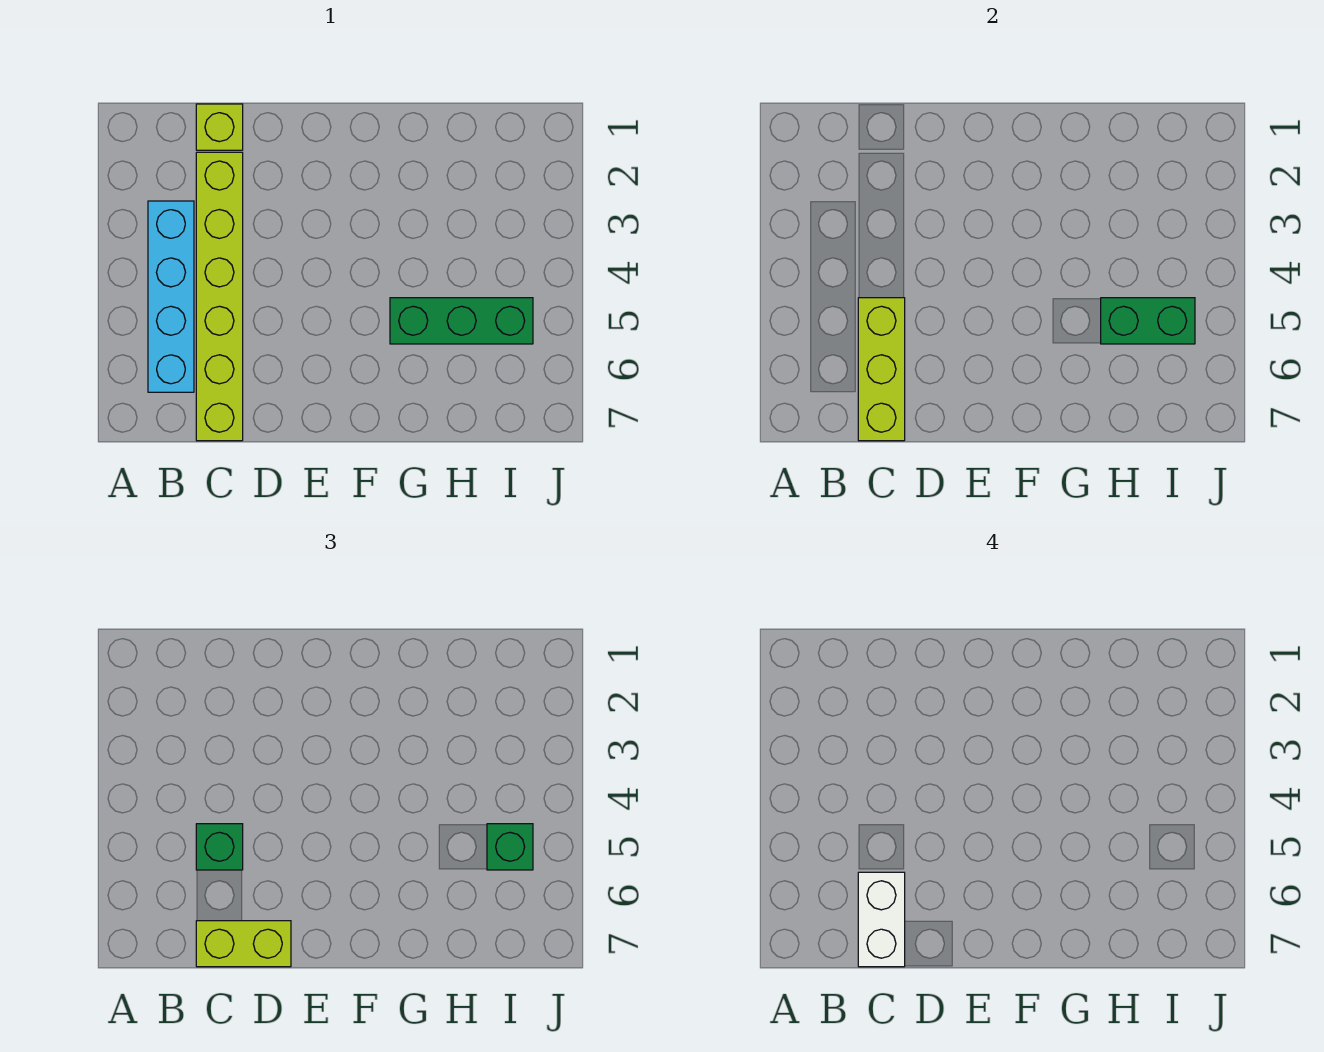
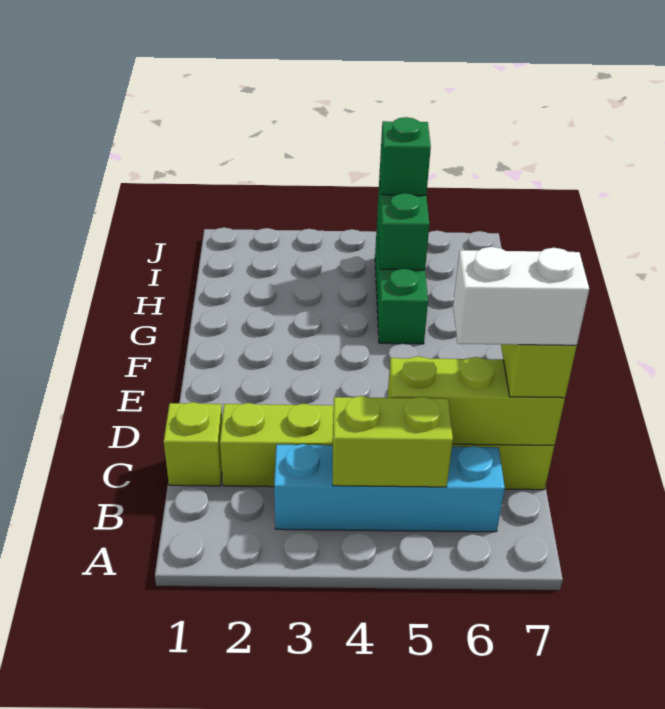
none -> lime 1x2 brick [333,396,453,487]
green 1x1 brick [196,824,243,870] -> none

